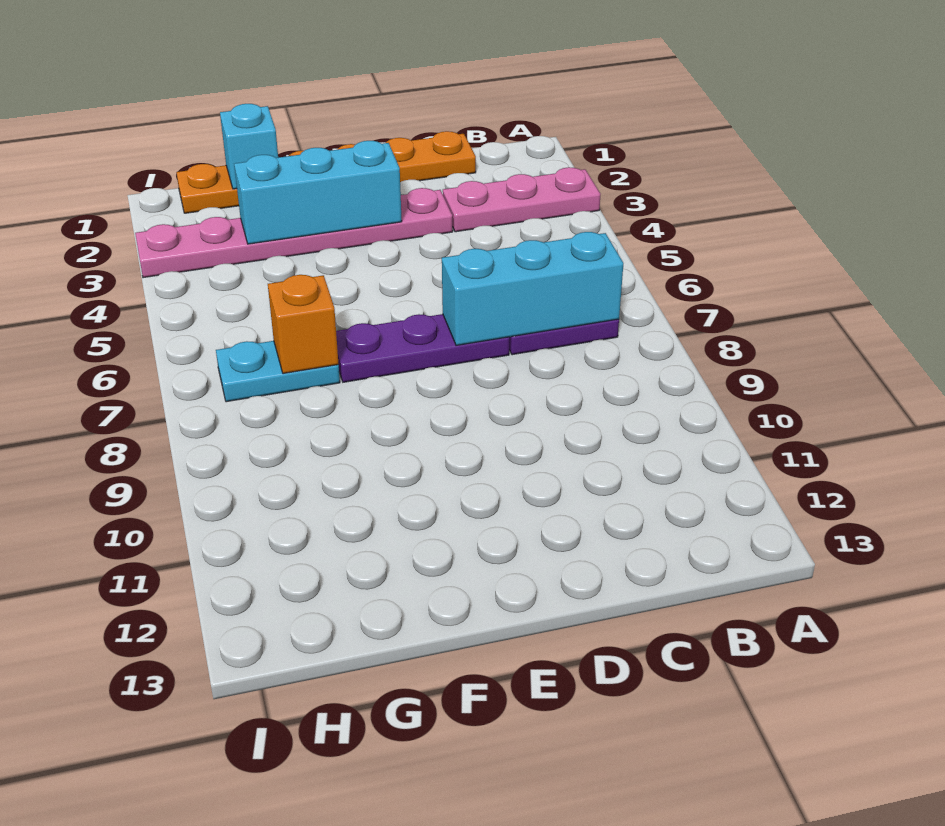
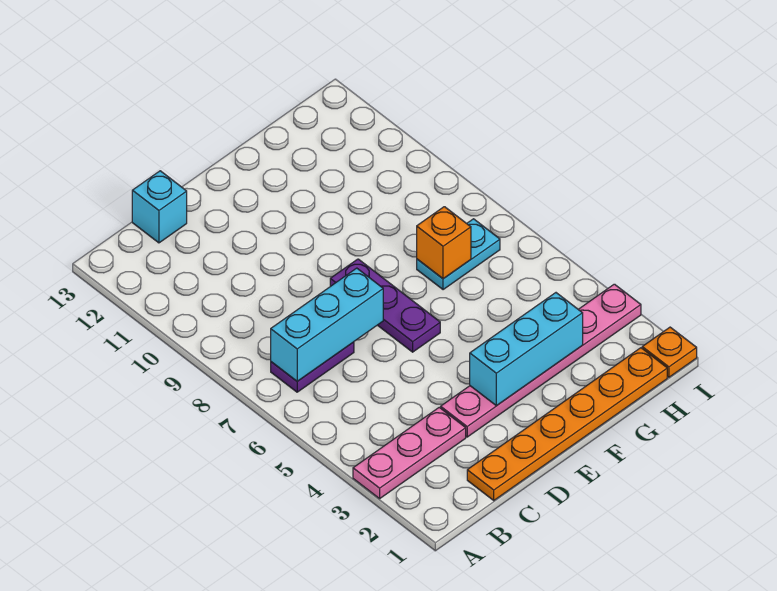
purple 1x3 plate [336,314,509,382] -> purple 1x3 plate turned to [330,259,440,352]
cyan 1x1 brick [220,104,278,189] -> cyan 1x1 brick moved to [132,171,187,243]
none -> orange 1x1 plate [642,327,697,377]

